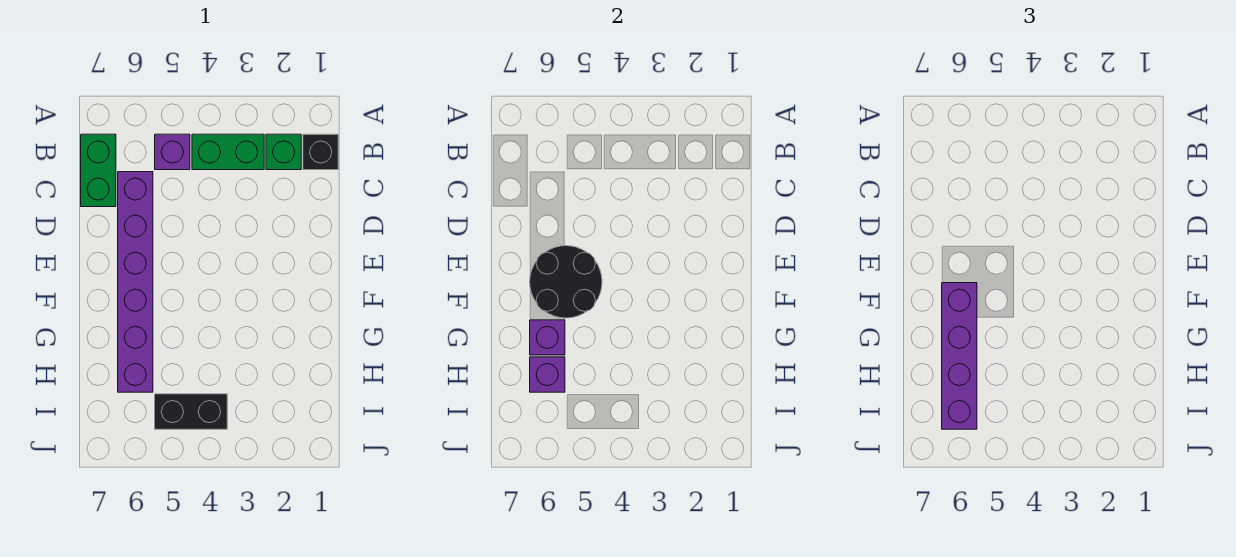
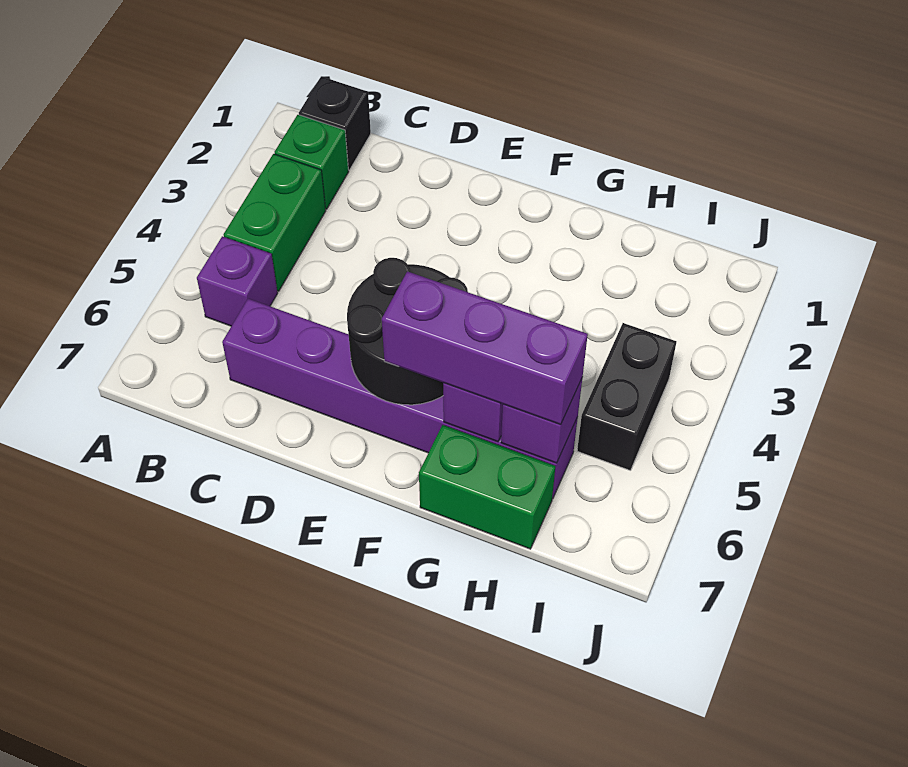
green 1x2 brick [81,134,116,207] -> green 1x2 brick moved to [419,425,555,549]
purple 1x4 brick [942,283,977,429] -> purple 1x3 brick [382,271,588,425]

